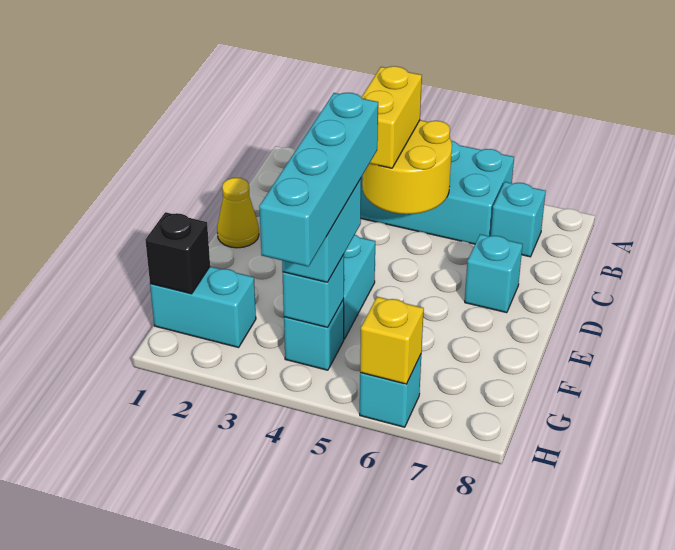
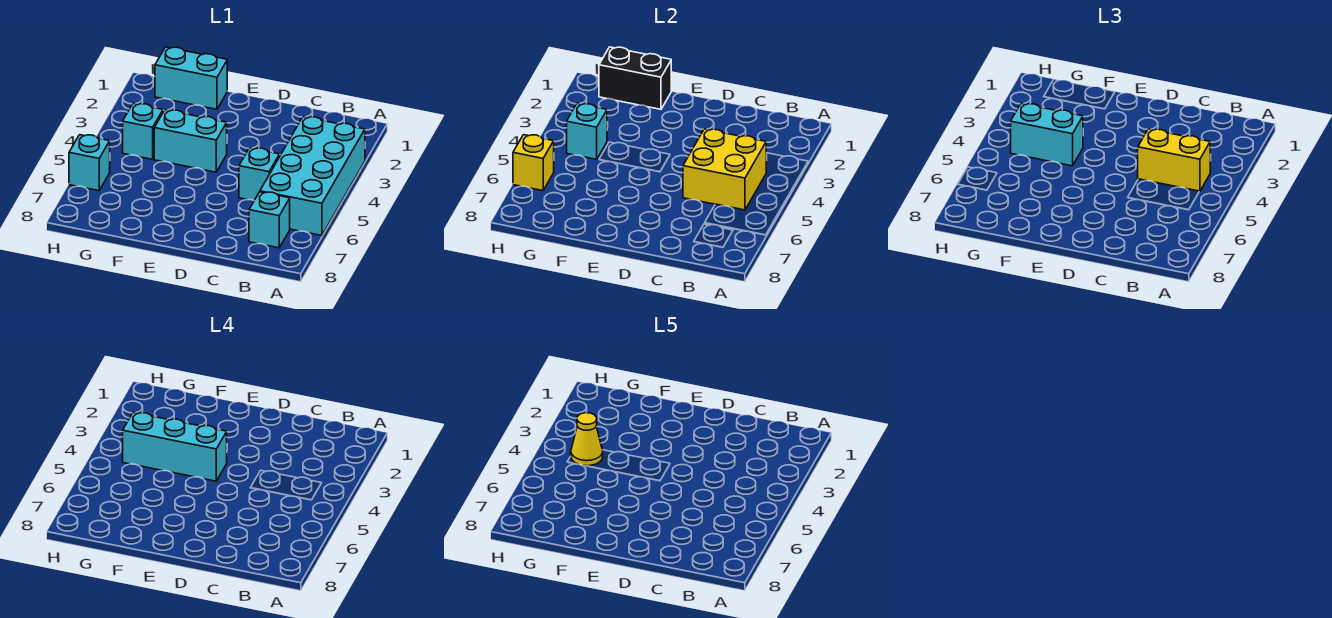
yellow 2x2 round brick [362,120,452,214] -> yellow 2x2 brick [683,129,766,210]
yellow 1x1 cone [217,178,259,248] -> yellow 1x1 cone moved to [571,413,603,466]
cyan 1x1 brick [465,234,523,313] -> cyan 1x1 brick moved to [239,148,280,200]
cyan 1x4 brick [259,93,378,267] -> cyan 1x3 brick [123,412,227,481]
cyan 1x2 brick [150,266,256,348] -> cyan 1x2 brick turned to [155,47,227,109]
black 1x1 brick [145,212,210,294] -> black 1x2 brick [599,47,671,109]

